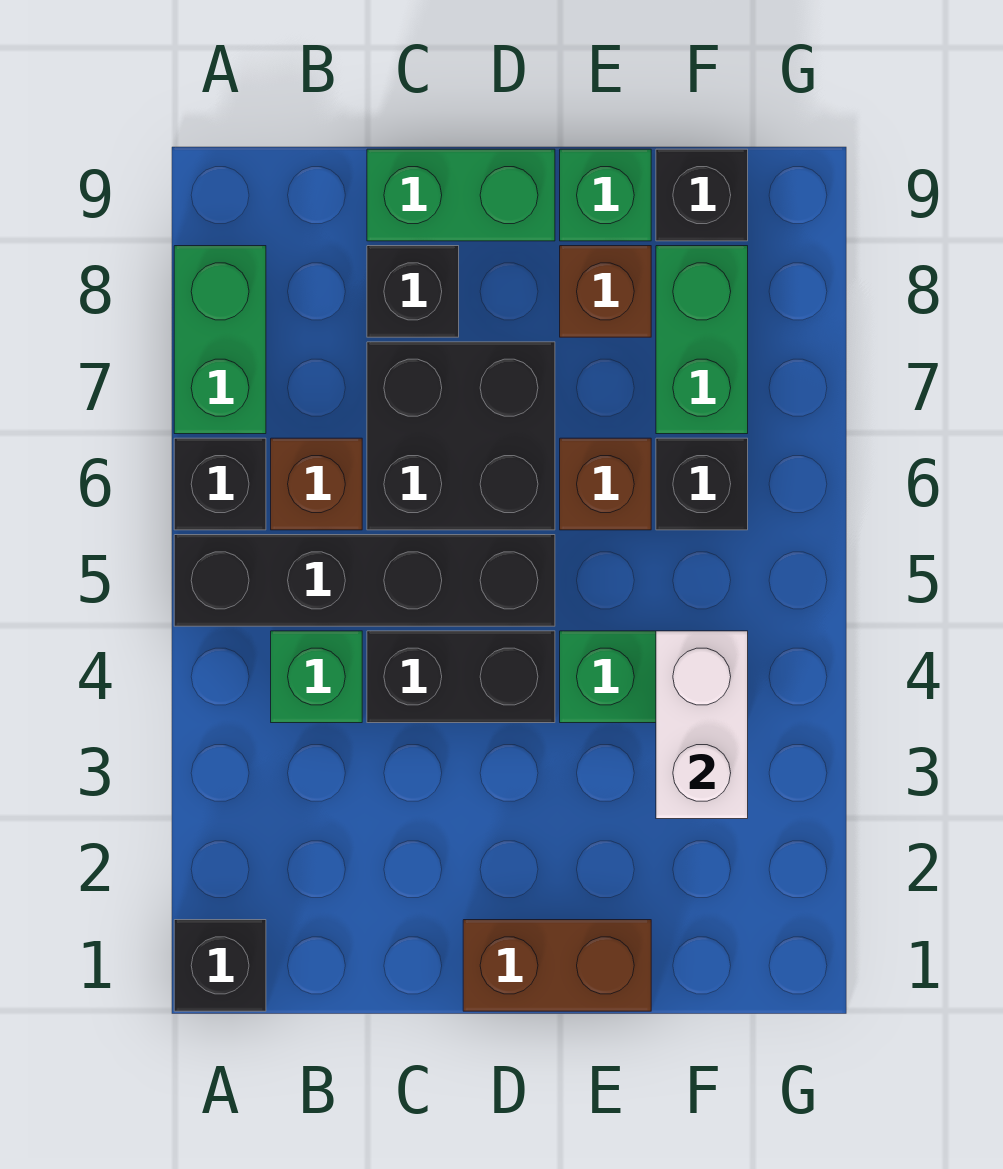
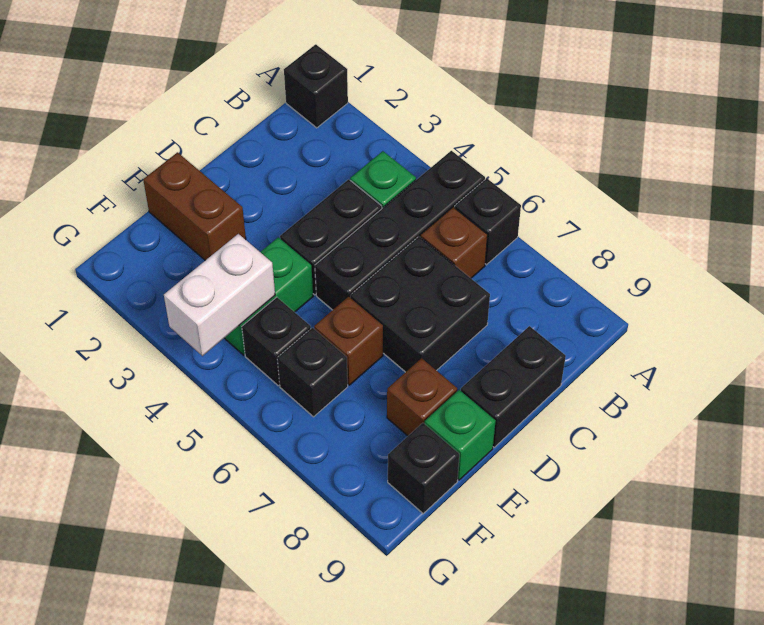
green 1x2 brick [174,246,266,434] -> none
black 1x1 brick [367,246,459,337] -> black 1x1 brick moved to [242,297,311,386]
green 1x2 brick [367,149,555,241] -> black 1x2 brick [461,326,566,447]
brown 1x2 brick [463,920,651,1011] -> brown 1x2 brick turned to [143,152,246,260]
white 1x2 brick [656,631,748,819] -> white 1x2 brick turned to [164,234,275,356]
green 1x2 brick [656,246,748,434] -> none

